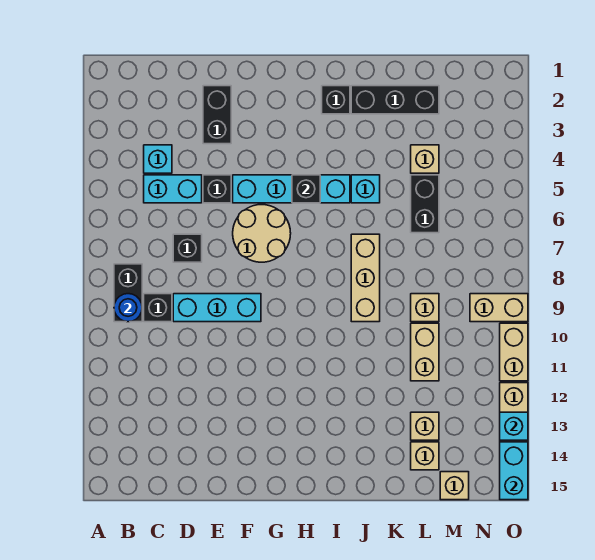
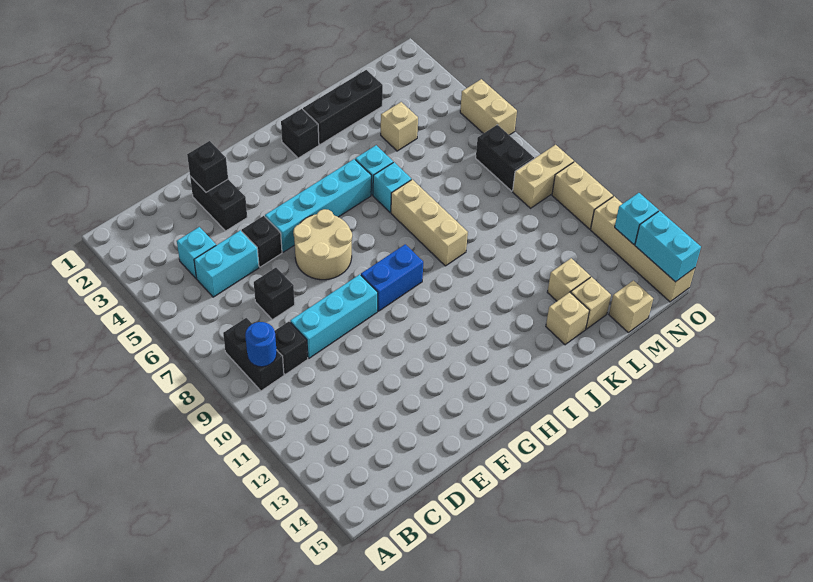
none -> blue 1x2 brick [361,244,423,311]
black 1x1 brick [292,175,320,203] -> black 1x1 brick moved to [187,141,228,192]
none -> cyan 1x1 brick [373,162,411,212]
black 1x2 brick [411,175,439,233] -> black 1x2 brick moved to [476,125,534,191]
tan 1x1 brick [411,294,439,322] -> tan 1x1 brick moved to [546,292,589,345]
tan 1x2 brick [411,323,439,381] -> tan 1x2 brick moved to [460,79,517,135]

